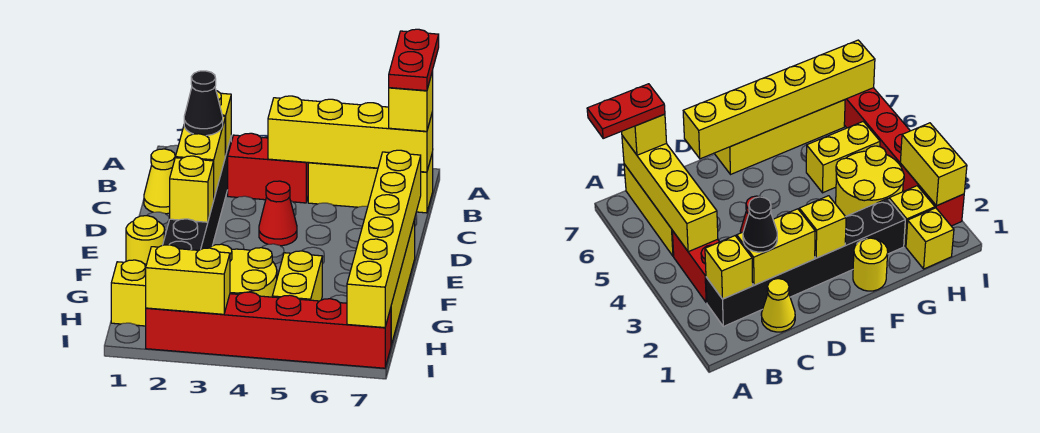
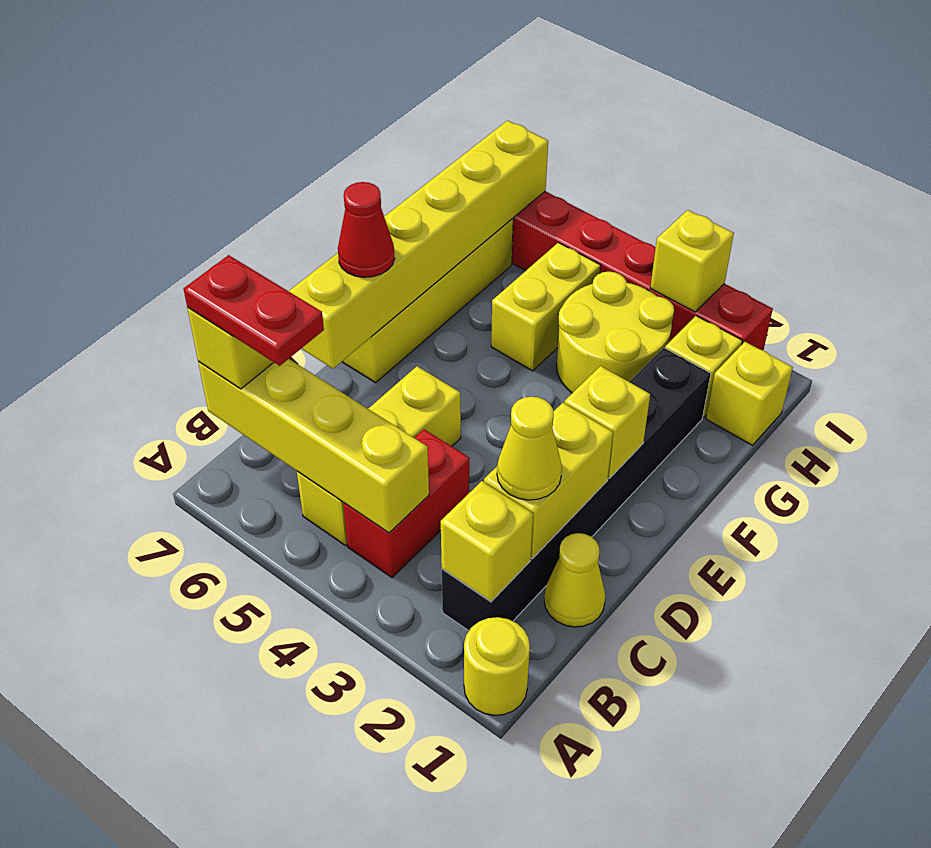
red 1x2 plate [389,29,439,91] -> red 1x2 plate turned to [184,255,324,366]
red 1x2 brick [228,133,308,203] -> red 1x2 brick turned to [343,429,469,578]
yellow 1x3 brick [308,153,433,213] -> yellow 1x3 brick turned to [297,366,461,546]
black 1x1 cone [184,71,223,136] -> yellow 1x1 cone [497,397,562,500]
red 1x1 cone [259,181,297,246] -> red 1x1 cone moved to [338,182,395,277]
yellow 1x1 round brick [126,216,164,264] -> yellow 1x1 round brick moved to [464,617,530,715]
yellow 1x2 brick [146,245,230,314] -> yellow 1x1 brick [650,210,734,312]

